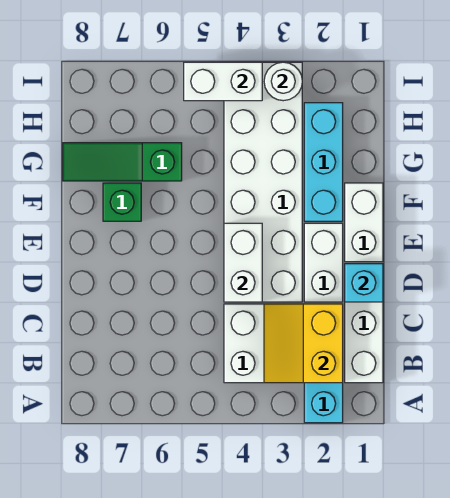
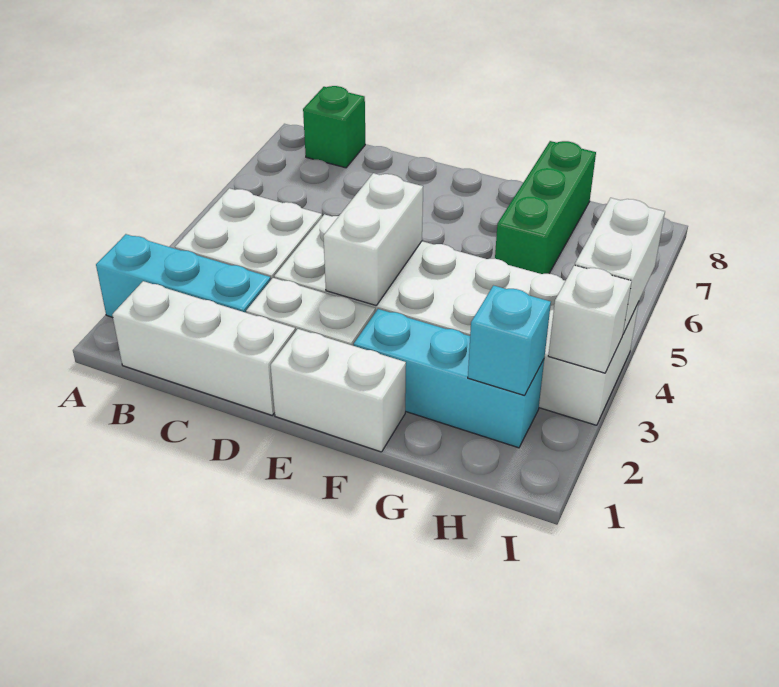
yellow 2x2 slope [264,304,343,383] -> none
cyan 1x1 brick [345,264,383,302] -> cyan 1x1 brick moved to [468,286,551,396]
white 1x2 brick [224,223,262,302] -> white 1x2 brick turned to [323,173,423,305]
green 1x1 brick [103,183,141,221] -> green 1x1 brick moved to [303,86,365,168]
green 1x3 slope [63,143,182,181] -> green 1x3 brick [495,141,596,274]
white 1x1 round brick [264,62,302,101] -> white 1x1 brick [548,265,632,373]

